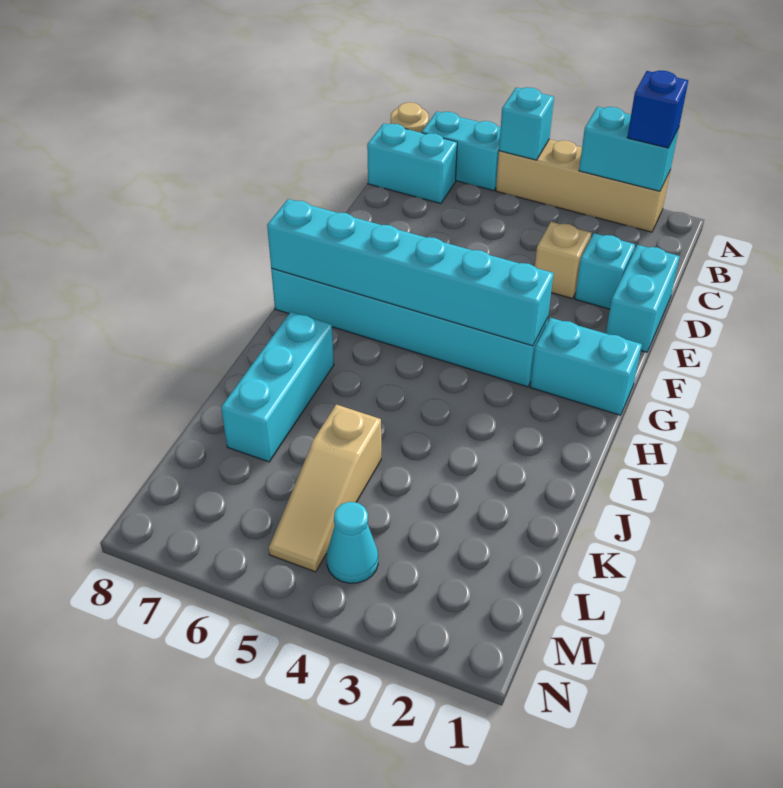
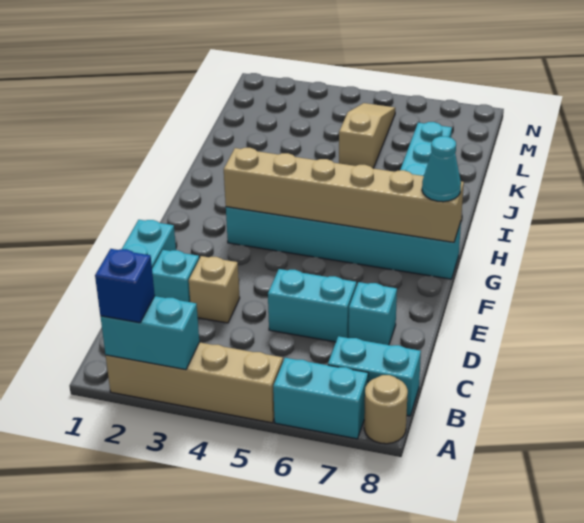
cyan 1x1 brick [499,87,554,160] -> cyan 1x1 brick moved to [349,282,397,345]
cyan 1x2 brick [530,318,642,415] -> cyan 1x2 brick moved to [268,269,356,342]
cyan 1x6 brick [267,199,554,346] -> tan 1x6 brick [224,148,464,242]
cyan 1x1 cone [327,502,378,583] -> cyan 1x1 cone moved to [422,136,461,202]

